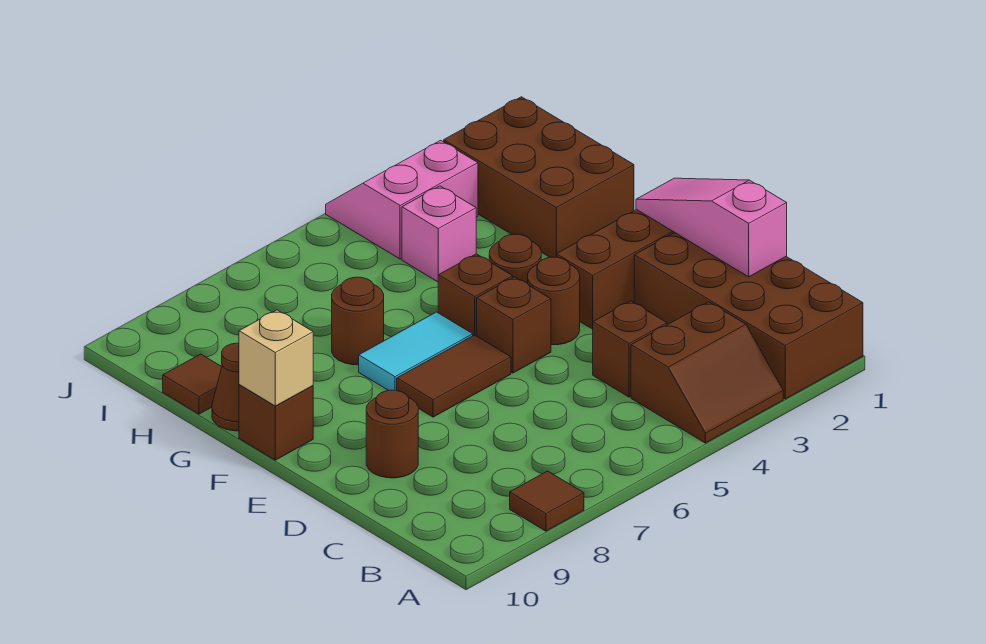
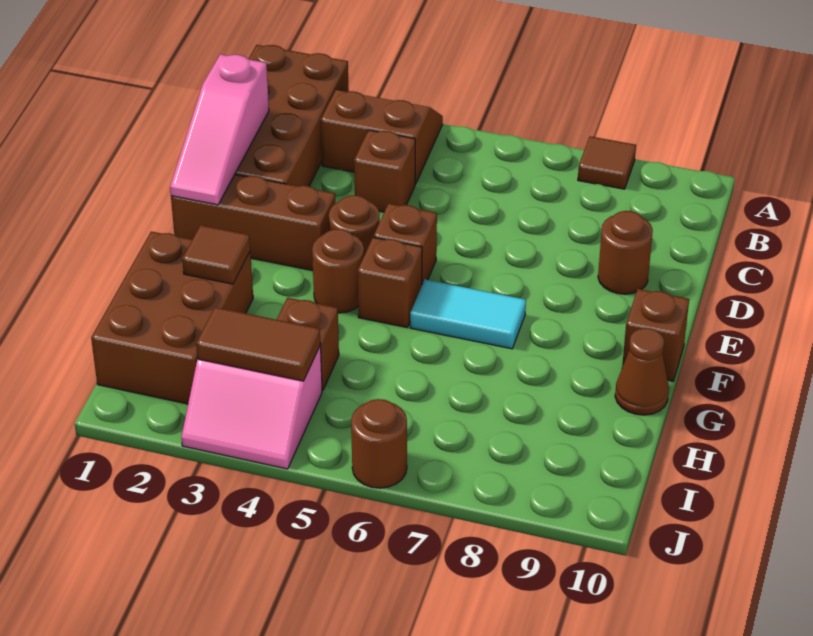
brown 1x2 tile [397,335,511,417] -> brown 1x2 tile moved to [196,307,321,381]
tan 1x1 brick [239,310,313,406] -> none
brown 1x1 round brick [332,277,384,365] -> brown 1x1 round brick moved to [351,399,407,488]
pink 1x1 brick [402,186,476,282] -> brown 1x1 brick [277,298,339,391]
brown 1x1 tile [163,354,222,414] -> brown 1x1 tile moved to [182,225,250,284]

